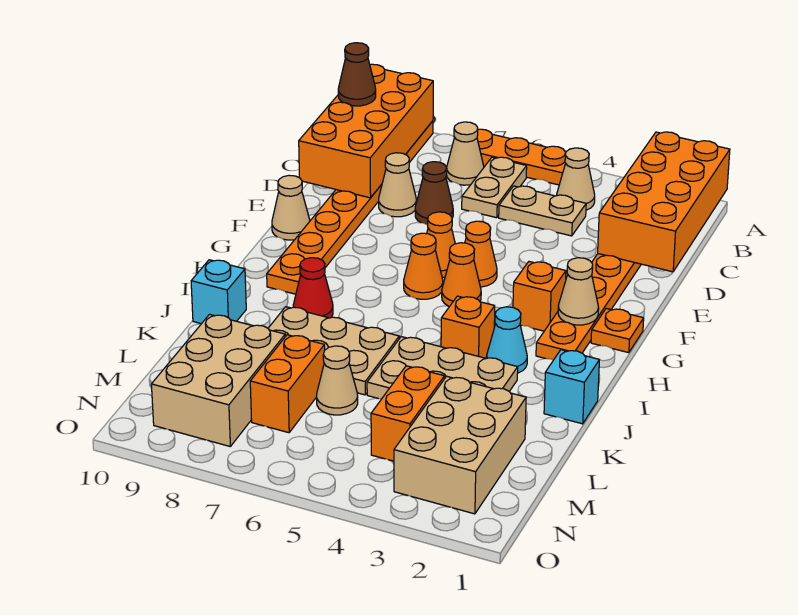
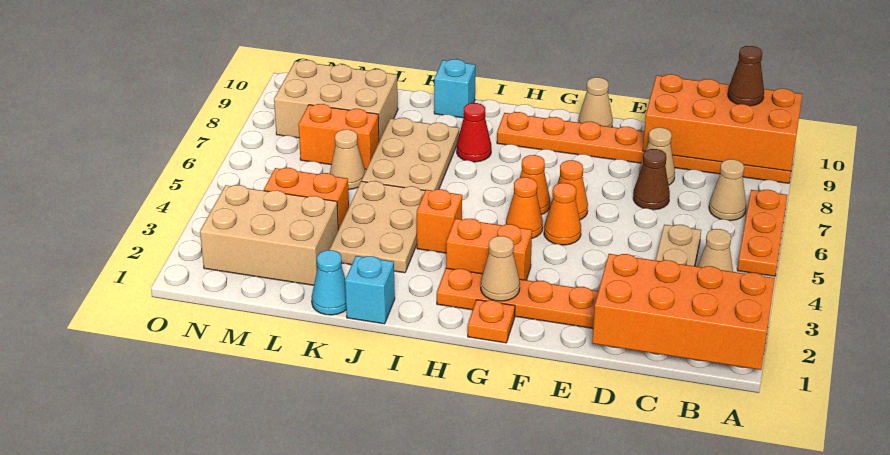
tan 1x2 plate [462,157,527,218] -> none
orange 1x1 brick [513,262,566,331] -> orange 1x2 brick [446,218,532,280]
cyan 1x1 cone [487,307,527,373] -> cyan 1x1 cone moved to [312,250,346,315]

